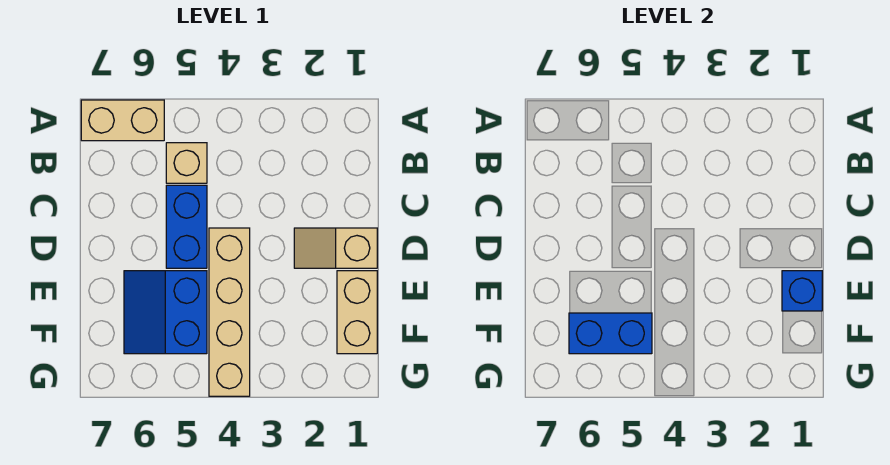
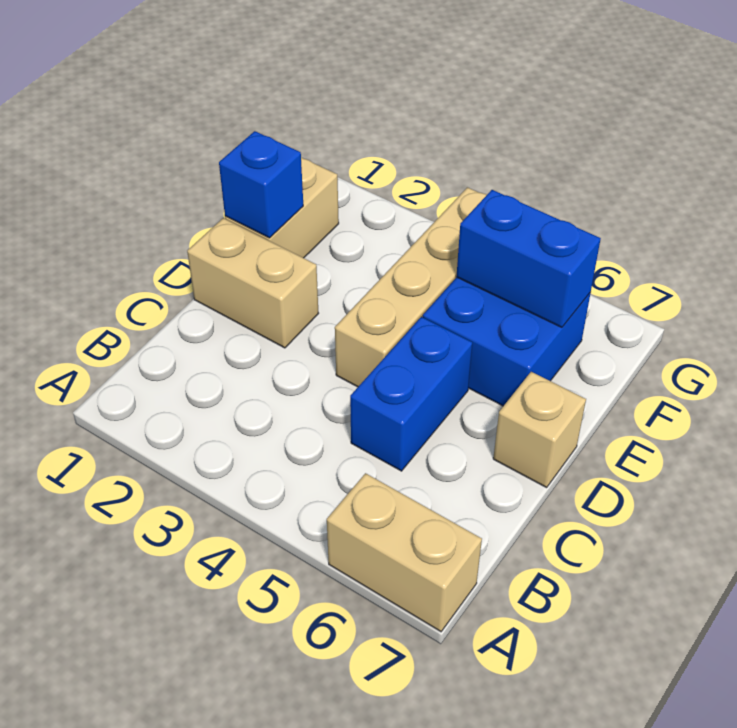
tan 1x1 brick [166,143,207,183] -> tan 1x1 brick moved to [493,372,586,488]
tan 1x2 slope [294,228,377,268] -> tan 1x2 brick [187,218,319,348]
blue 2x2 slope [124,271,207,354] -> blue 2x2 brick [423,277,591,406]

